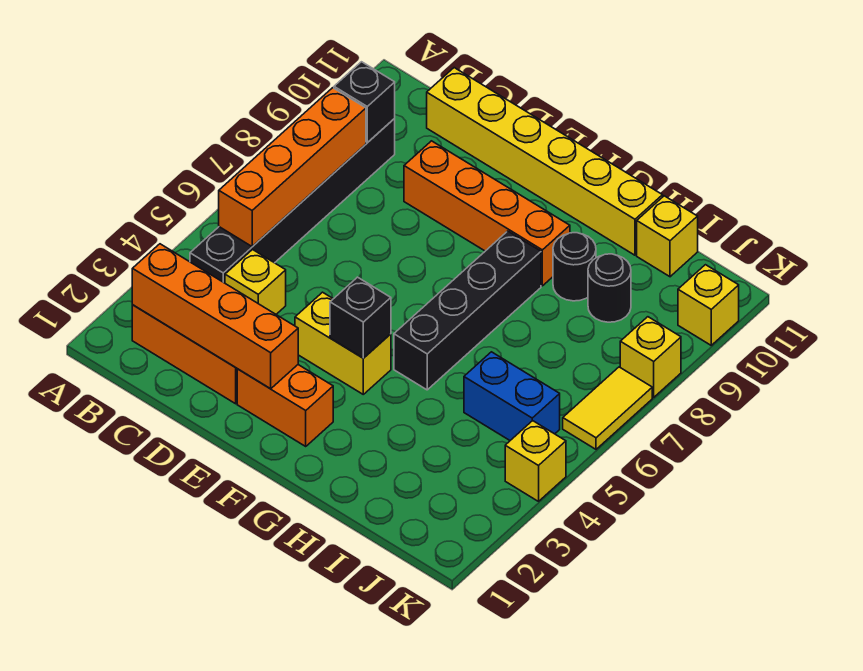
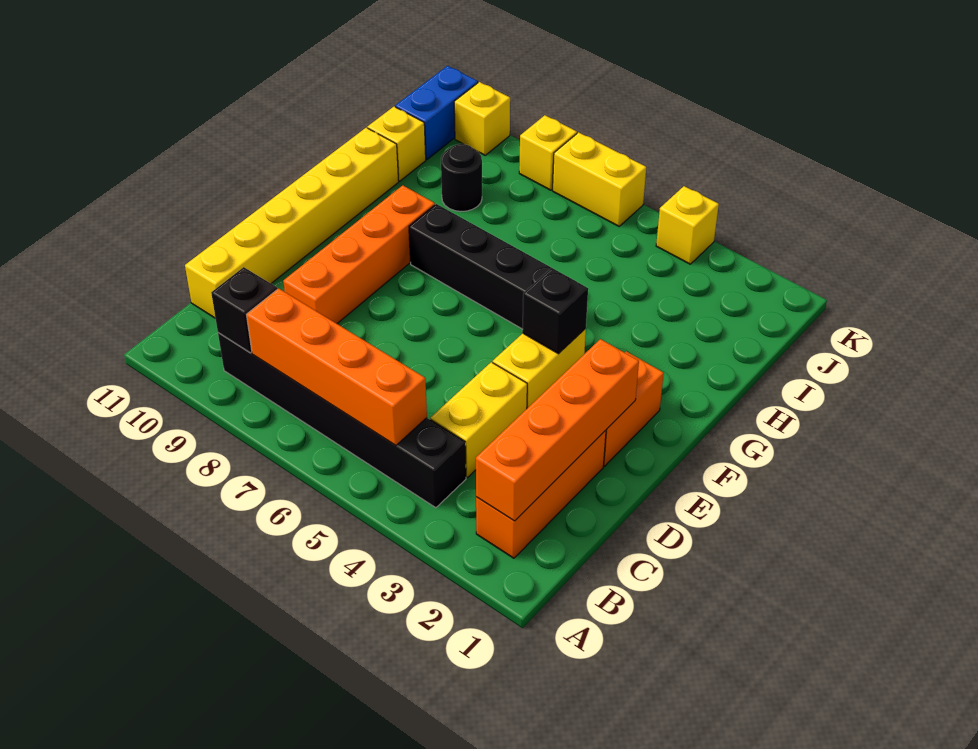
yellow 1x1 brick [225,250,286,314] -> yellow 1x2 brick [430,362,527,477]
black 1x1 round brick [553,233,596,301] -> none
blue 1x2 brick [464,352,560,440] -> blue 1x2 brick moved to [395,66,478,159]
yellow 1x2 tile [563,367,652,449] -> yellow 1x2 brick [553,132,646,226]

